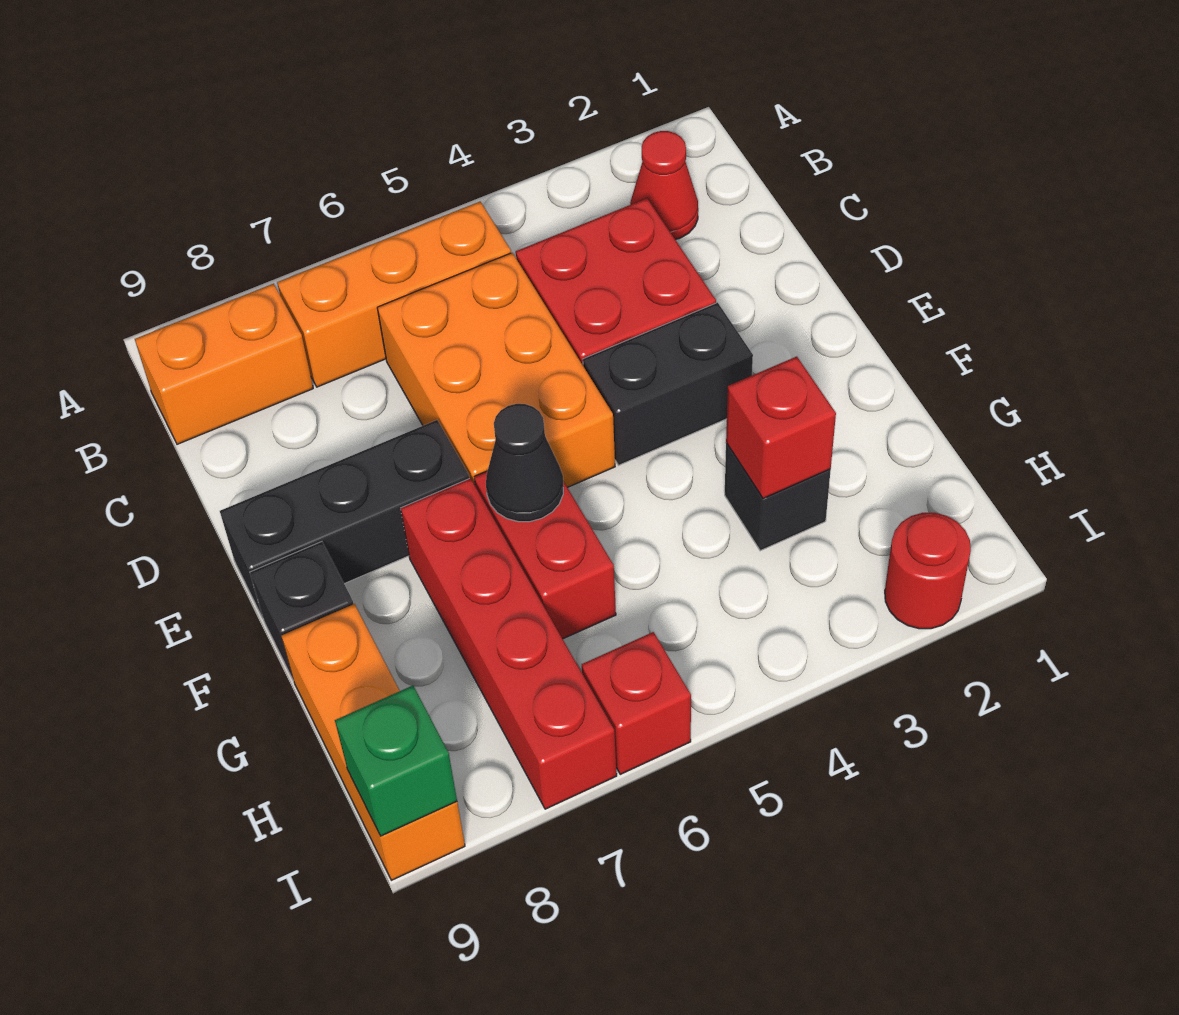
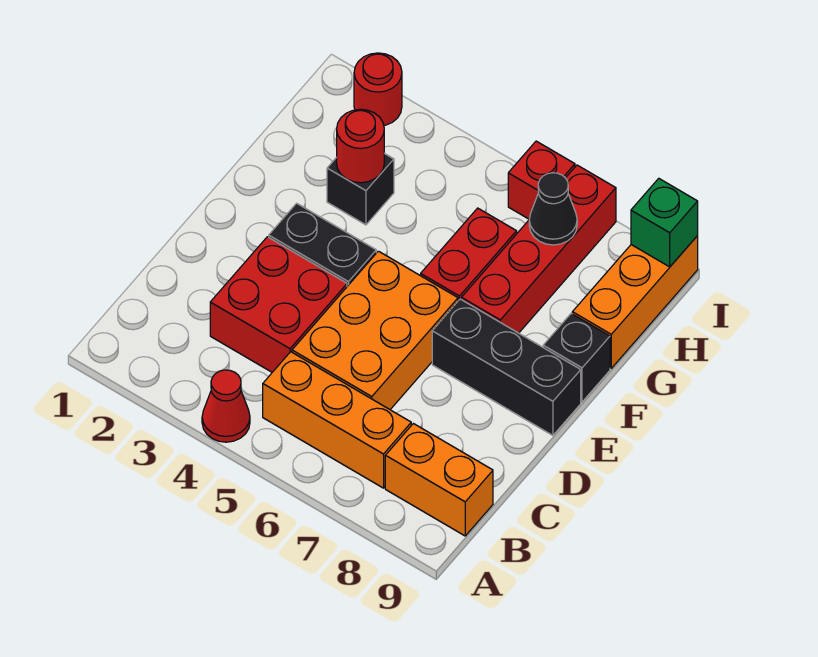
red 1x1 cone [630,131,698,240] -> red 1x1 cone moved to [202,370,250,442]
black 1x1 cone [486,404,563,522] -> black 1x1 cone moved to [529,173,577,245]
red 1x1 brick [726,357,836,499] -> red 1x1 round brick [337,109,384,183]

